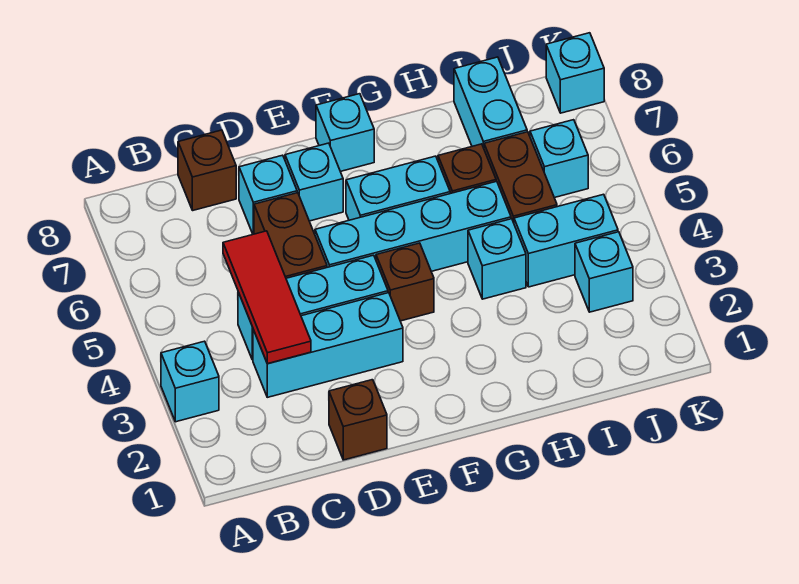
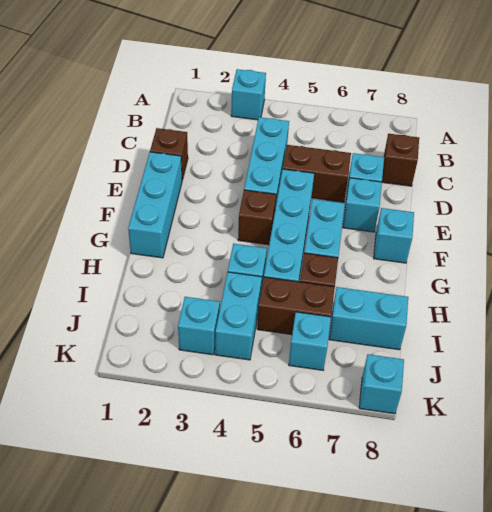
cyan 1x3 brick [253,293,403,397] -> cyan 1x3 brick moved to [128,152,182,258]
red 1x3 tile [223,231,311,364] -> none

